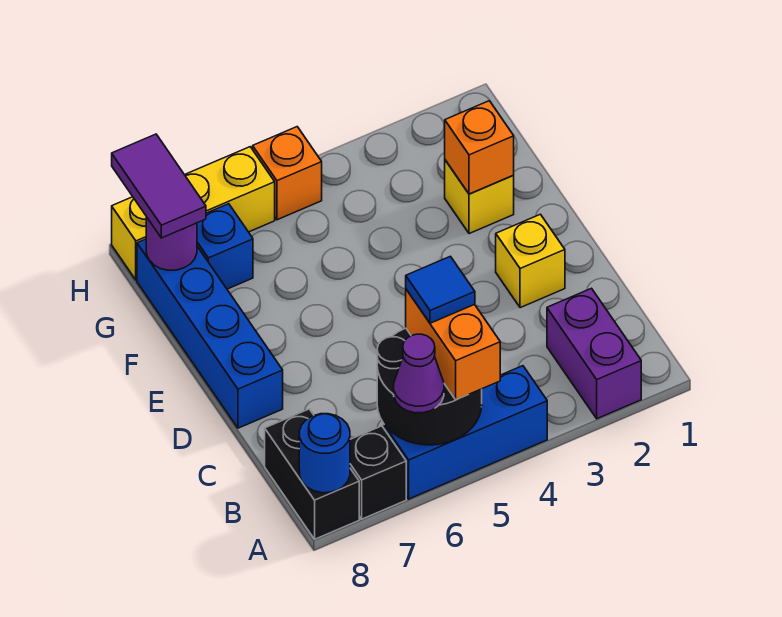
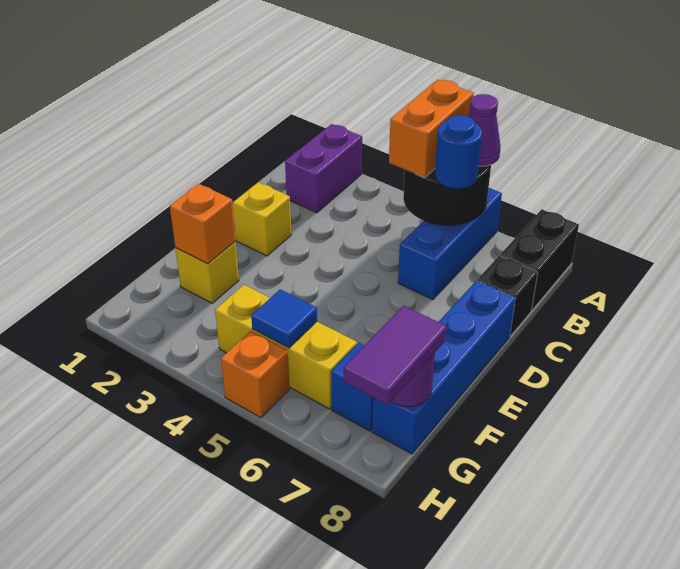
blue 1x3 brick [384,366,547,499] -> blue 1x3 brick turned to [398,188,502,300]
black 1x1 brick [350,426,406,519] -> black 1x1 brick moved to [477,256,538,336]
blue 1x1 round brick [299,414,350,493] -> blue 1x1 round brick moved to [435,115,482,189]
blue 1x1 tile [406,256,475,323] -> blue 1x1 tile moved to [251,289,317,348]
yellow 1x3 brick [112,147,275,280] -> yellow 1x3 brick moved to [215,285,357,409]

